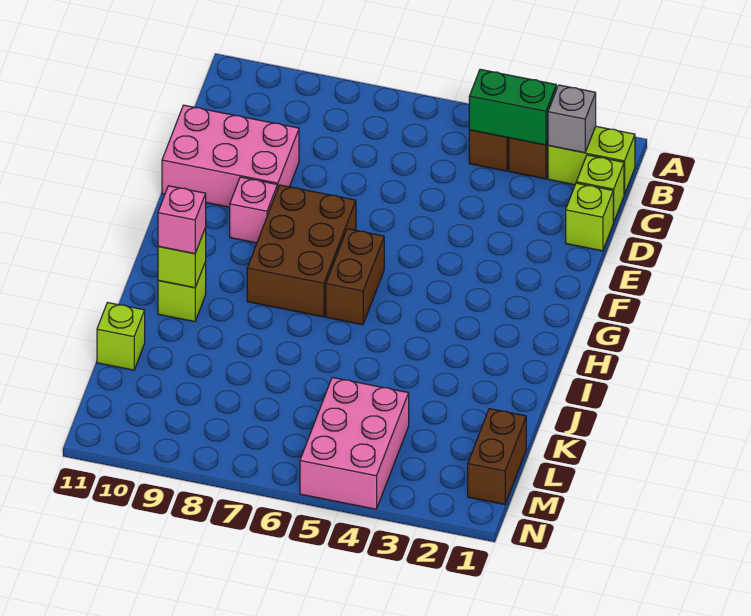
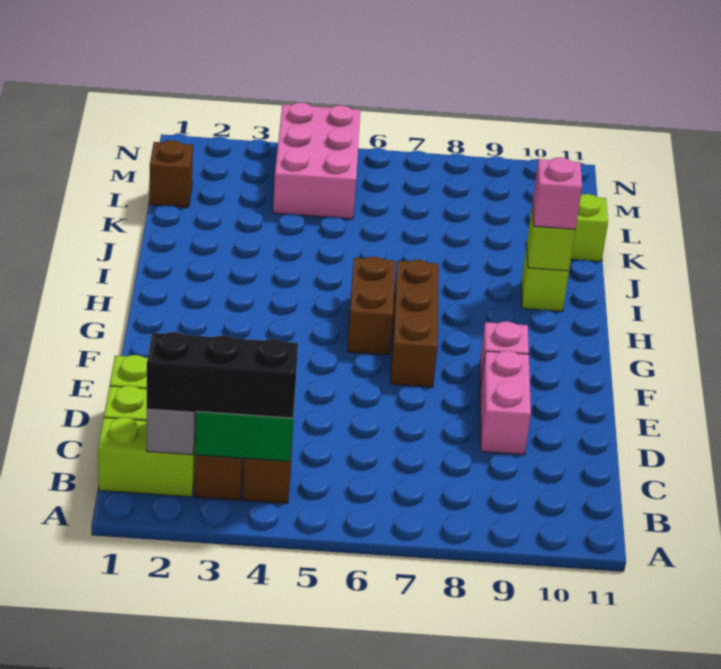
none -> black 1x3 brick [147,332,298,418]
pink 2x3 brick [162,105,299,207] -> pink 1x2 brick [480,351,531,455]
brown 2x3 brick [247,185,356,317] -> brown 1x3 brick [391,260,439,387]
brown 1x2 brick [468,409,526,505] -> brown 1x1 brick [149,140,193,207]

